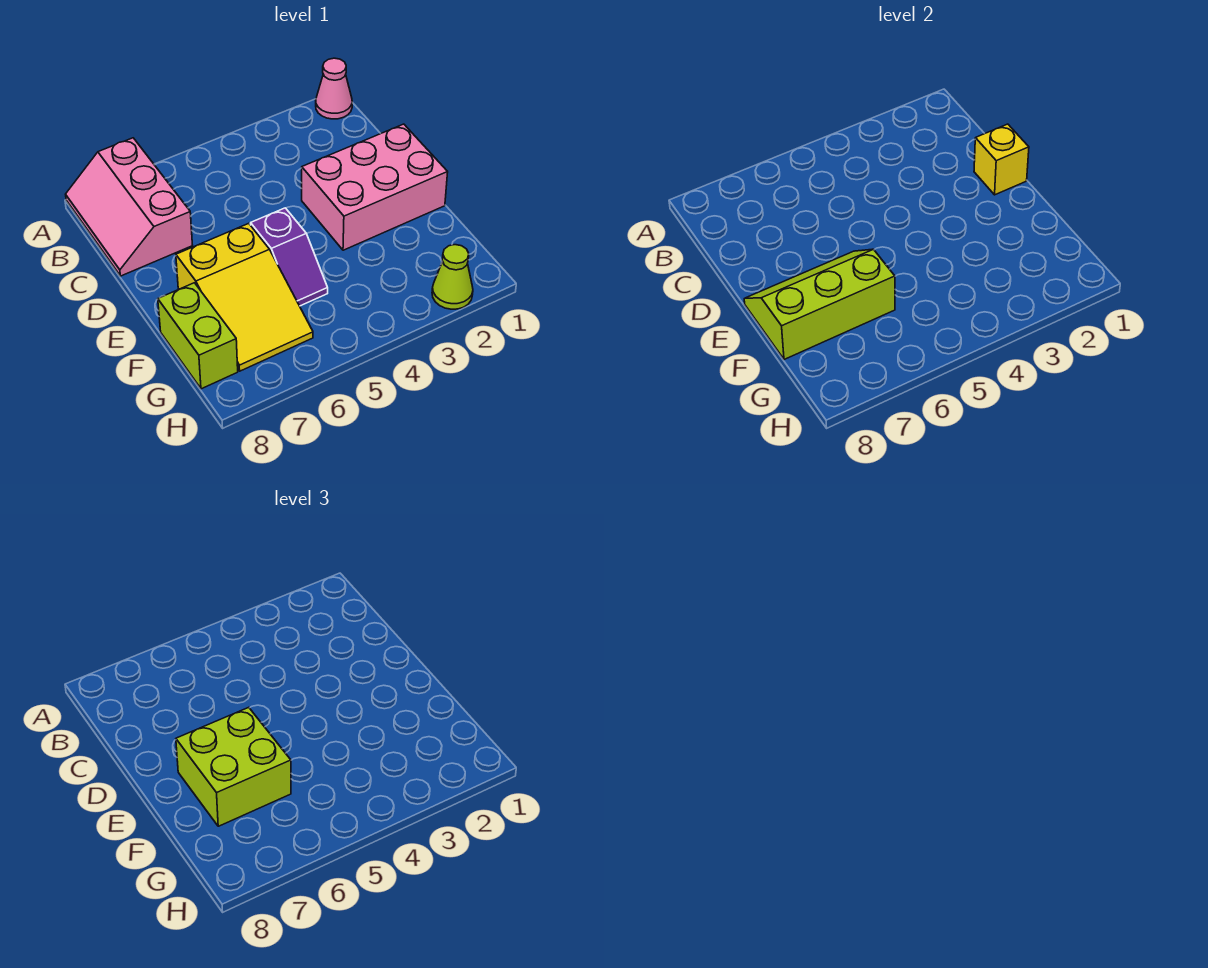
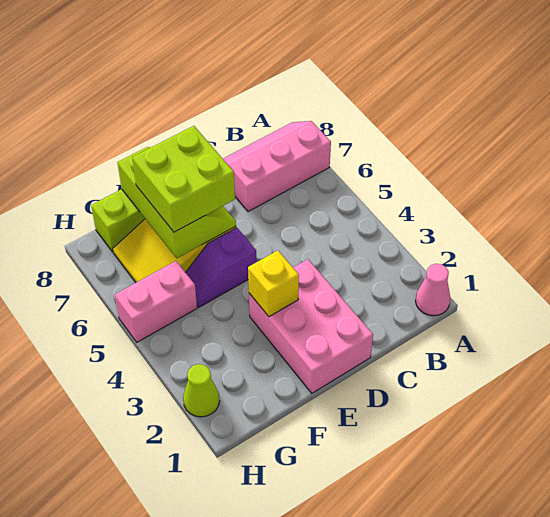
yellow 1x1 brick [974,124,1029,195] -> yellow 1x1 brick moved to [248,251,299,317]
none -> pink 1x2 brick [115,261,197,342]

